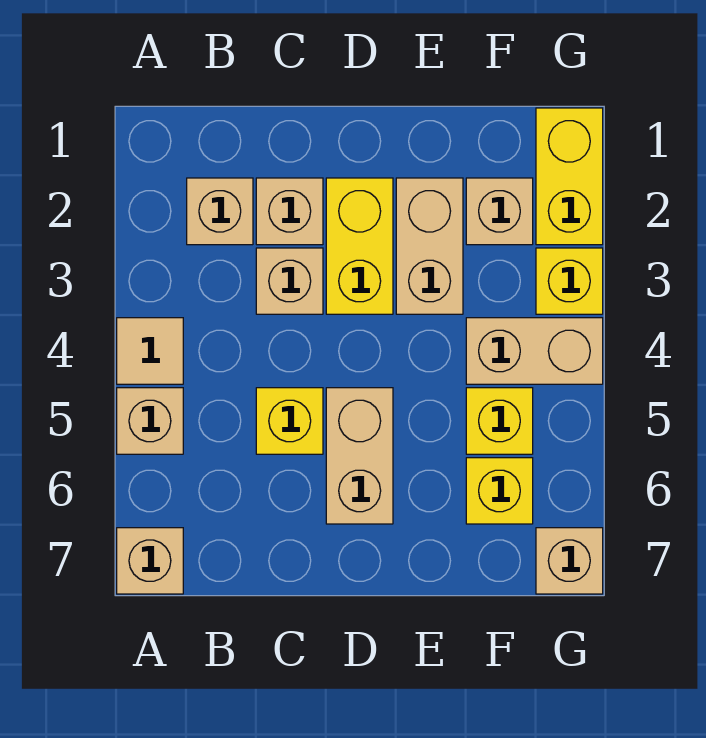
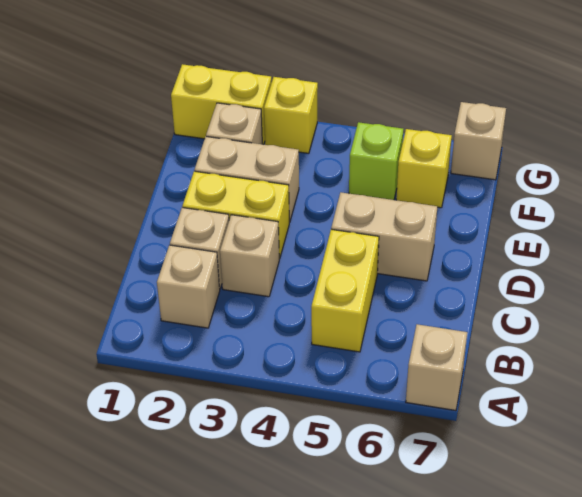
tan 1x1 tile [117,318,183,384] -> none
tan 1x1 brick [117,388,183,454] -> none
yellow 1x1 brick [256,388,323,454] -> yellow 1x2 brick [311,229,379,352]
tan 1x2 brick [466,318,603,384] -> none
yellow 1x1 brick [466,388,533,454] -> lime 1x1 brick [349,122,403,200]

